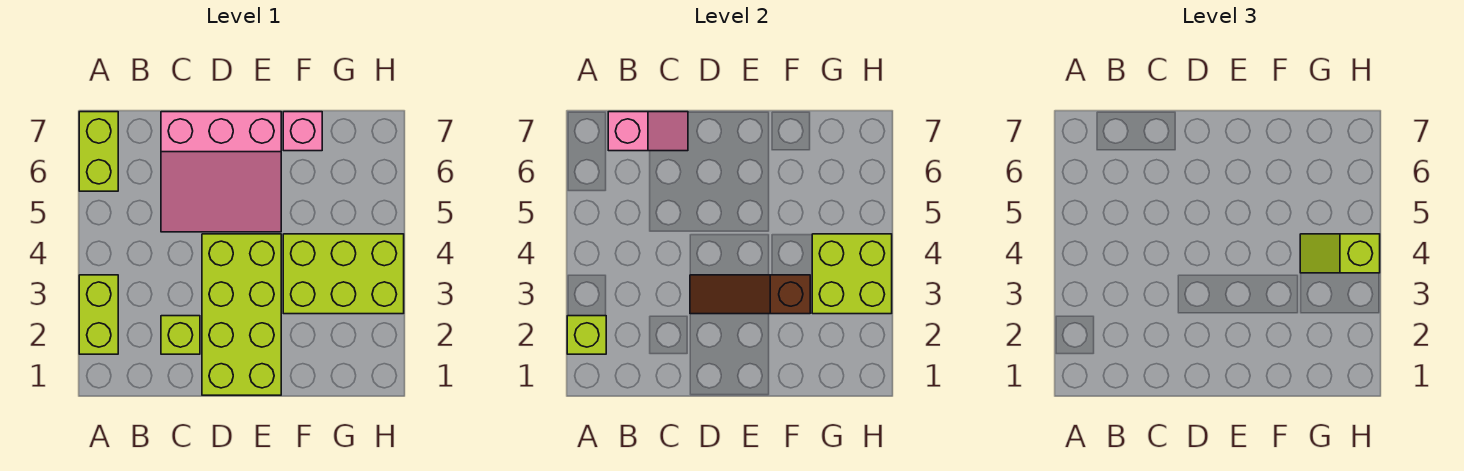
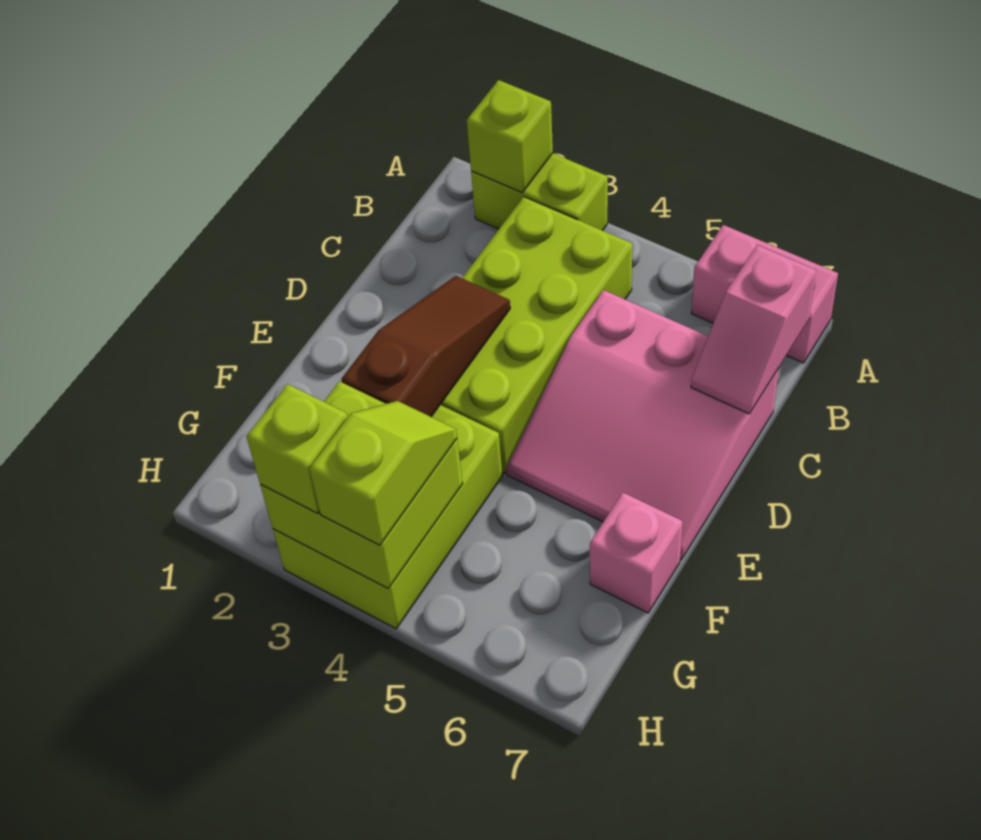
lime 1x2 brick [79,112,118,191] -> pink 1x2 brick [691,225,838,363]
lime 1x1 brick [161,316,200,354] -> lime 1x1 brick moved to [246,384,348,513]
pink 3x3 slope [161,112,281,232] -> pink 3x3 slope turned to [506,290,779,560]
lime 2x4 brick [202,234,281,395] -> lime 2x4 brick turned to [440,197,632,474]

